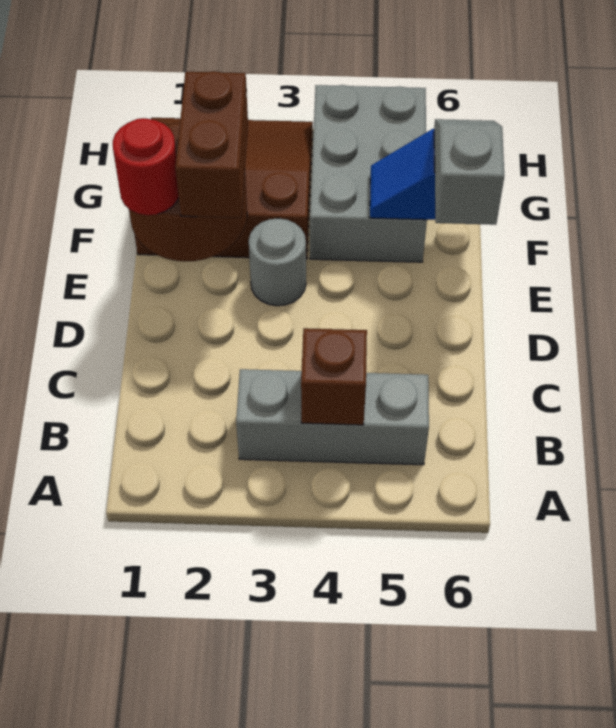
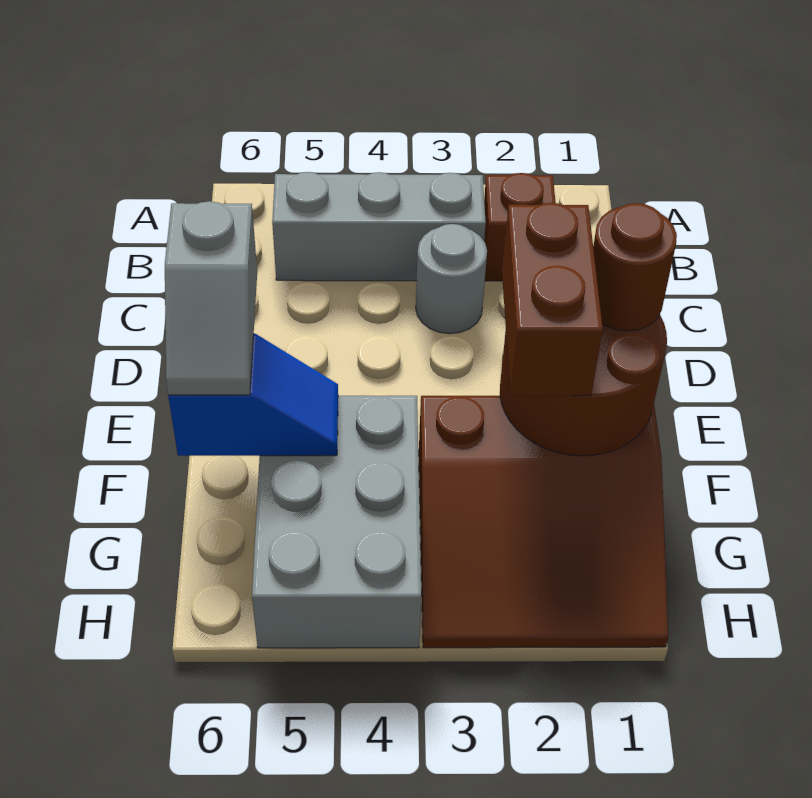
brown 1x1 brick [301,328,367,425] -> brown 1x1 brick moved to [484,173,556,281]
red 1x1 round brick [113,118,179,215] -> brown 1x1 round brick [593,203,677,331]
grey 1x1 round brick [249,218,306,306] -> grey 1x1 round brick moved to [416,224,487,334]

